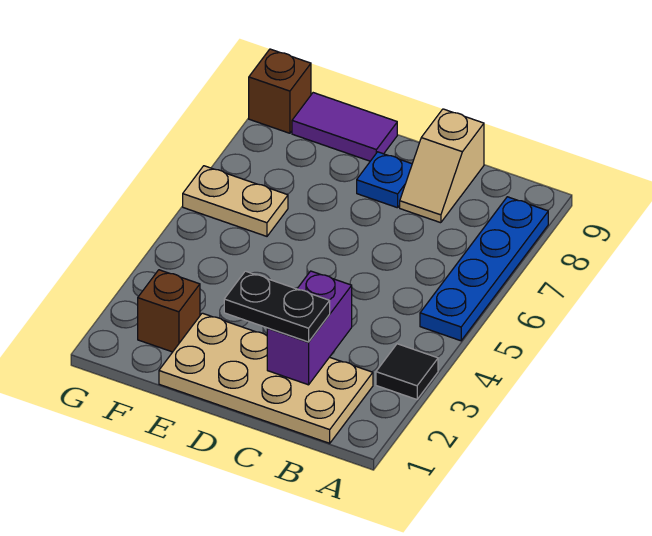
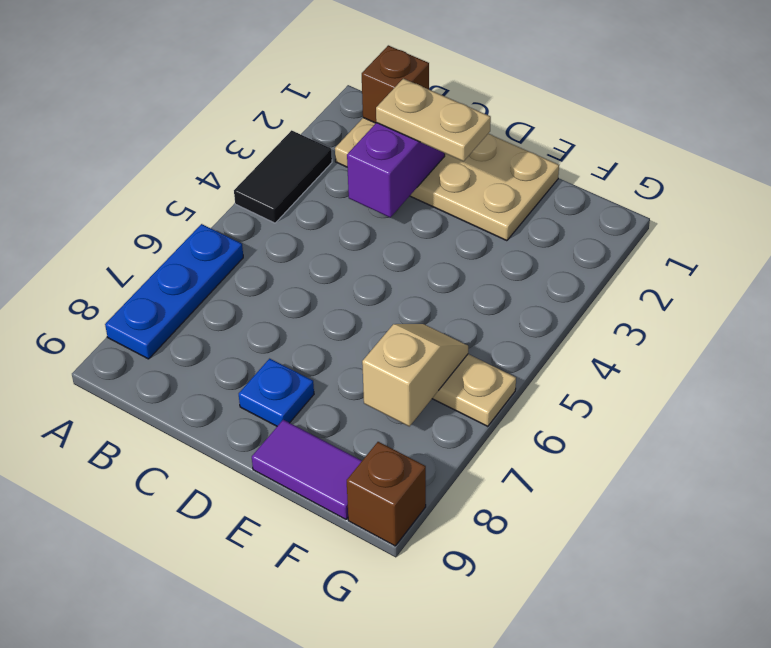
black 1x1 tile [376,344,438,399] -> black 1x2 tile [234,130,332,223]
blue 1x4 plate [420,197,548,341] -> blue 1x3 plate [105,224,243,359]
black 1x2 plate [224,271,330,342] -> tan 1x2 plate [376,78,491,161]
tan 1x2 slope [400,109,484,223] -> tan 1x2 slope moved to [362,324,468,426]
brown 1x1 brick [138,270,200,352] -> brown 1x1 brick moved to [362,45,429,123]

